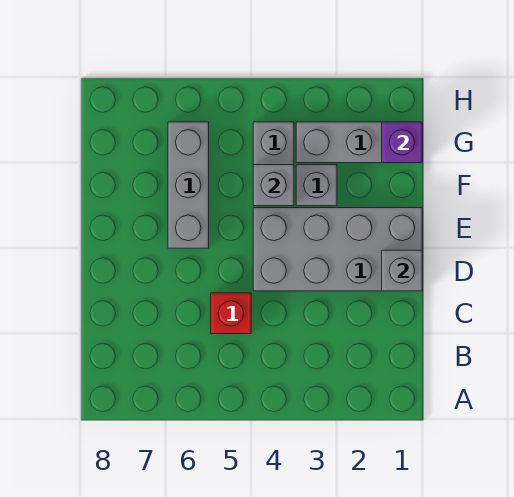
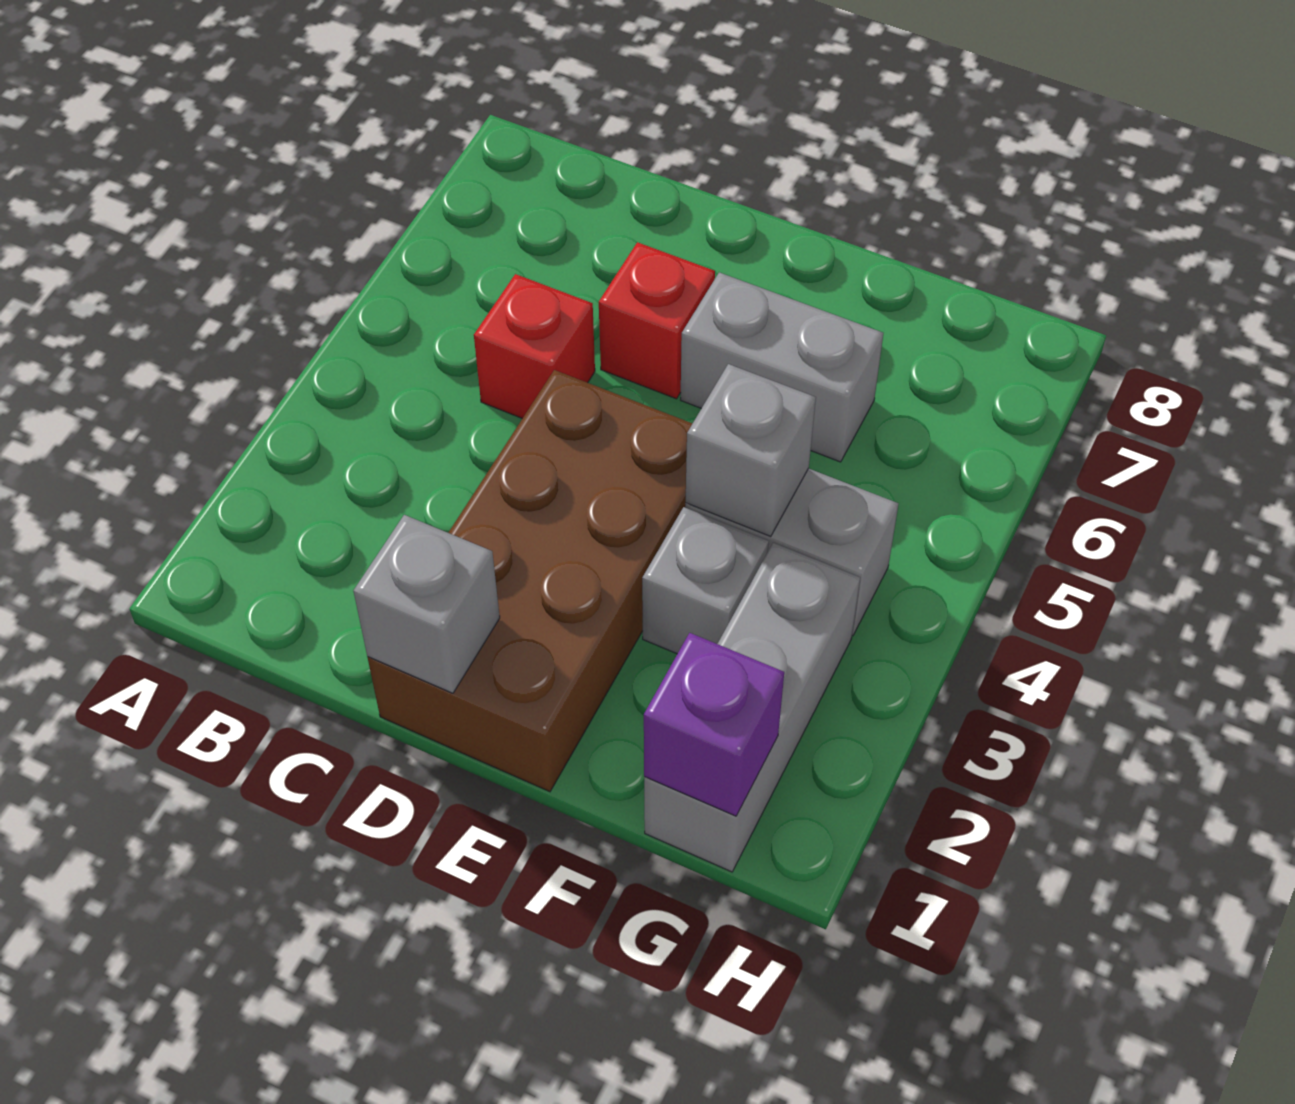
grey 2x4 brick [253,208,422,291] -> brown 2x4 brick [367,370,692,792]
none -> red 1x1 brick [599,242,715,399]
grey 1x3 brick [168,122,209,248] -> grey 1x2 brick [681,272,883,462]

